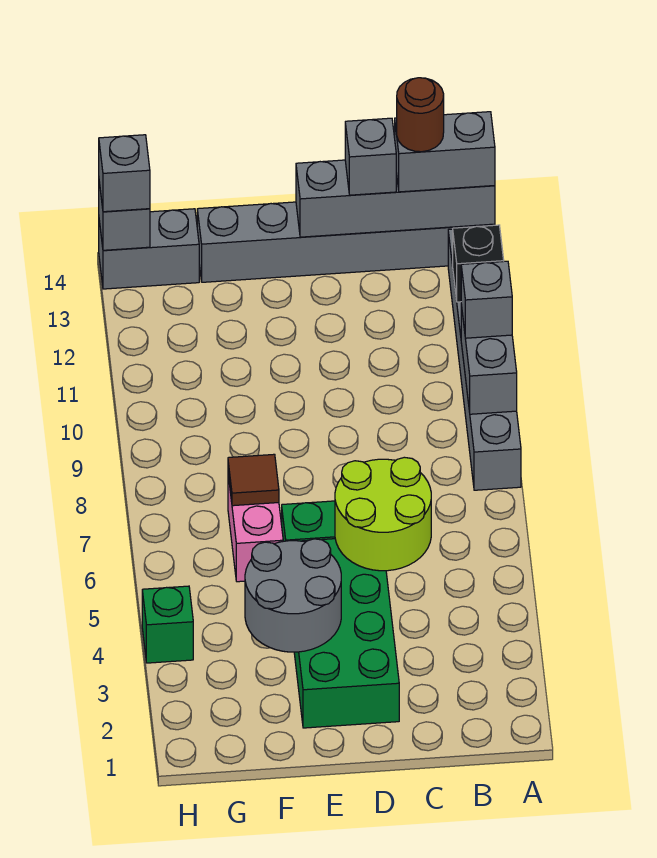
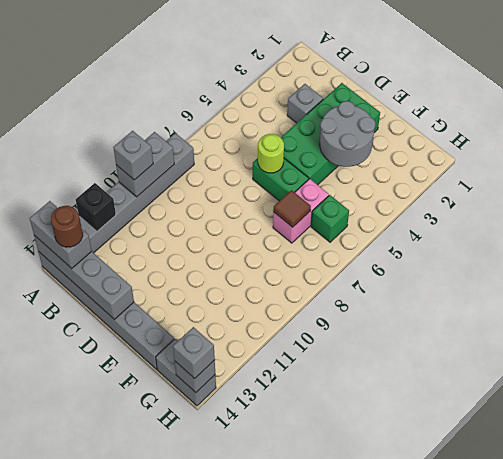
lime 2x2 round brick [335,457,431,571] -> lime 1x1 round brick [258,134,284,173]
grey 1x1 brick [345,118,396,195] -> grey 1x1 brick moved to [287,84,323,123]
green 1x1 brick [142,586,193,663] -> green 1x1 brick moved to [311,195,349,242]

